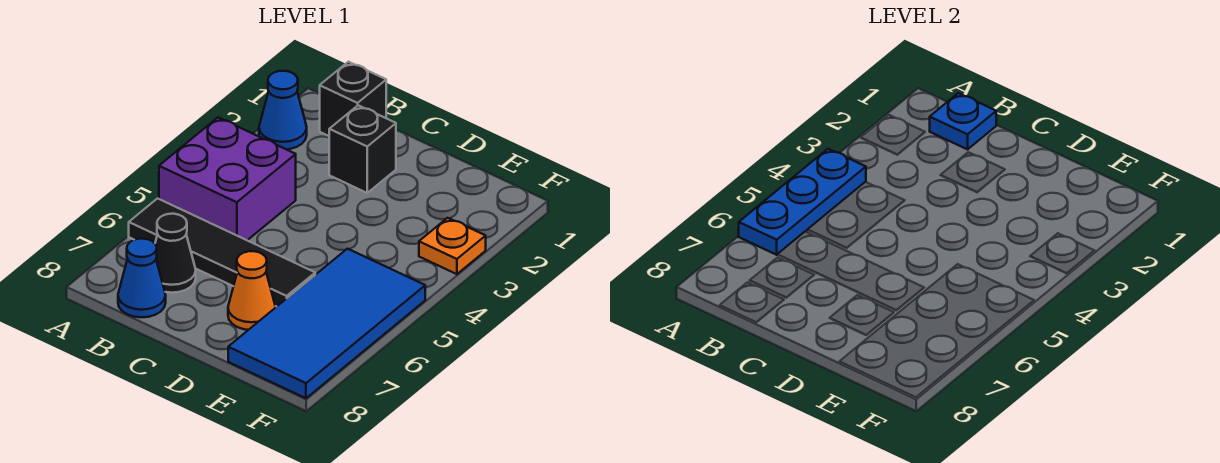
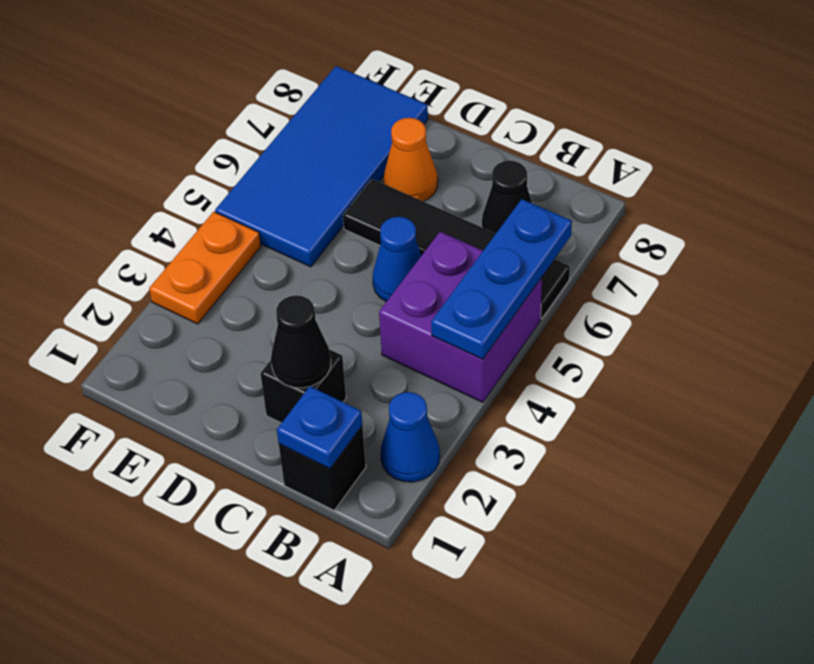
blue 1x1 cone [118,239,166,317] -> blue 1x1 cone moved to [373,217,422,302]
none -> black 1x1 cone [271,295,331,388]
orange 1x1 plate [419,218,486,274] -> orange 1x2 plate [149,212,261,324]

